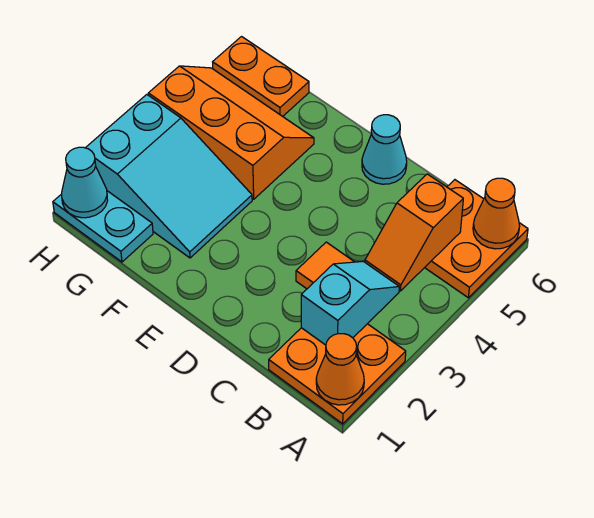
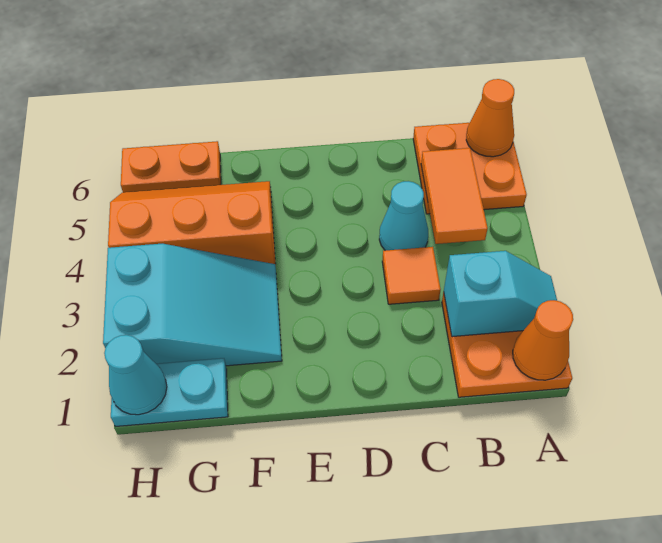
cyan 1x2 slope [301,261,399,345] -> cyan 1x2 slope turned to [444,251,557,337]
orange 1x2 slope [365,174,463,291] -> orange 1x2 tile [421,148,488,244]
cyan 1x1 cone [362,115,407,184] -> cyan 1x1 cone moved to [379,181,428,251]

